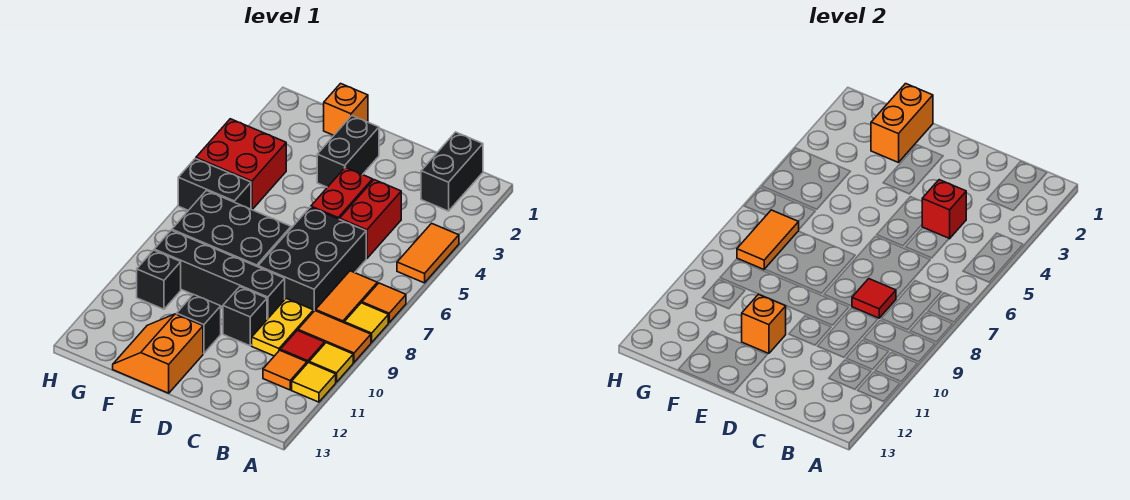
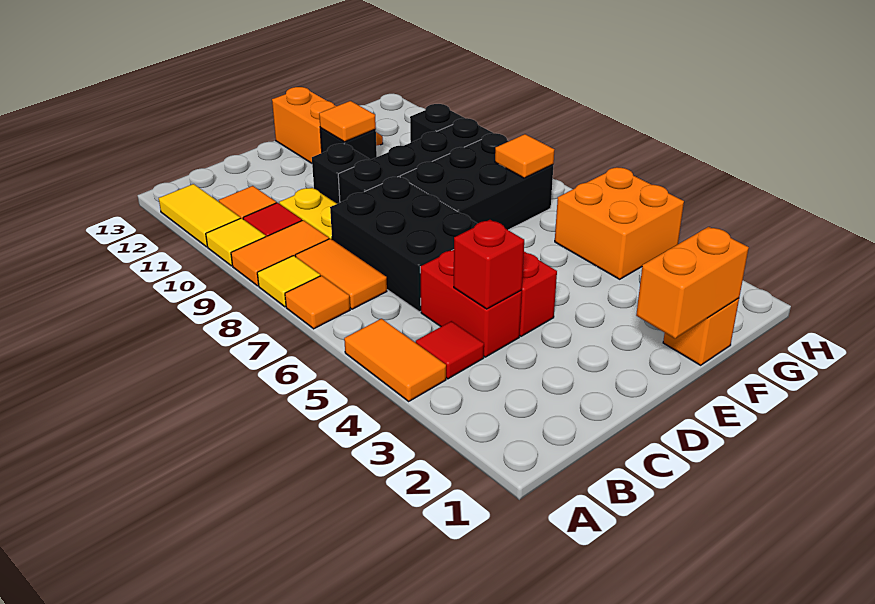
yellow 1x1 tile [292,363,336,402] -> yellow 1x2 tile [159,184,240,247]
black 1x2 brick [421,132,483,211] -> none
red 1x1 tile [852,279,896,318] -> red 1x1 tile moved to [416,321,484,379]
black 1x2 brick [317,116,379,187] -> none
orange 1x1 brick [742,294,786,353] -> orange 1x1 tile [319,101,376,142]
orange 1x2 brick [871,84,933,163] -> orange 1x2 brick turned to [636,227,749,339]
red 2x2 brick [196,119,286,210] -> orange 2x2 brick [555,168,684,279]
black 1x2 brick [178,159,251,210] -> none
orange 1x2 tile [737,210,799,269] -> orange 1x1 tile [495,134,554,178]

